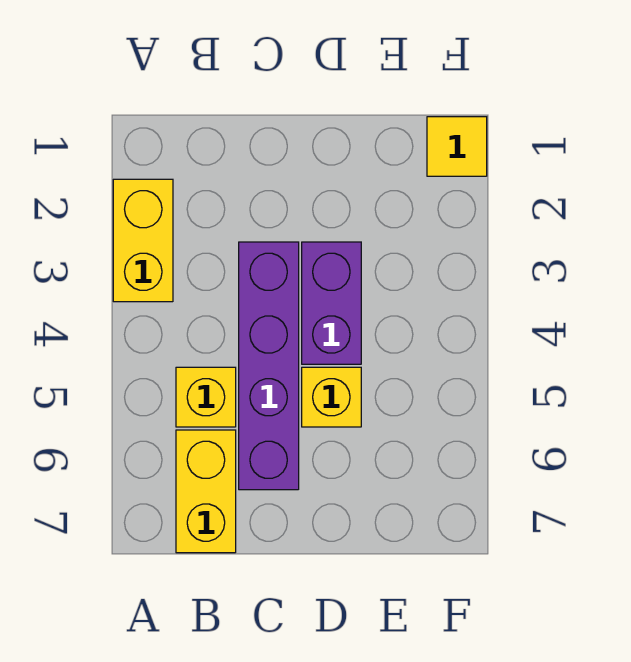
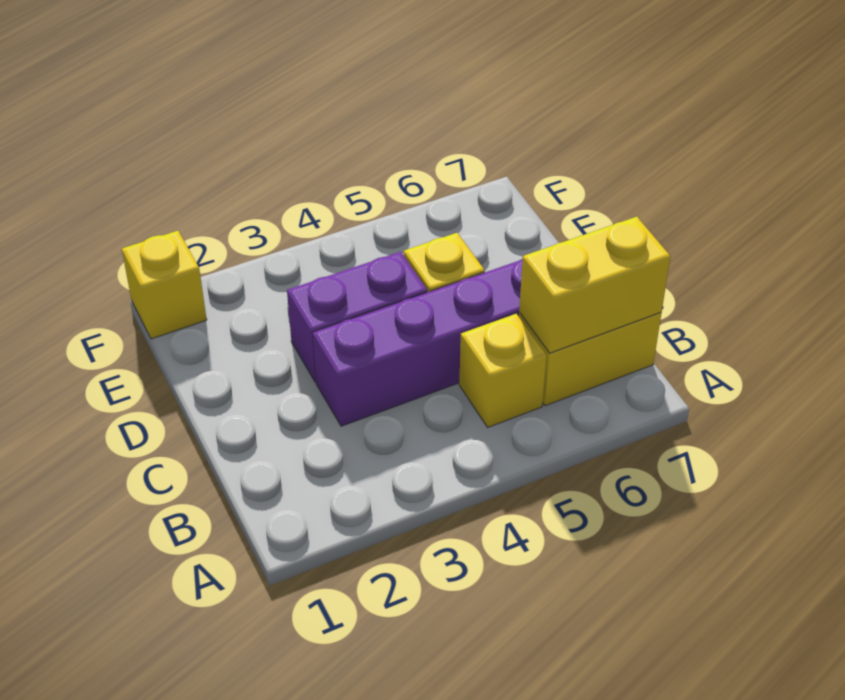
yellow 1x2 brick [113,179,173,302] -> yellow 1x2 brick moved to [519,217,670,353]
yellow 1x1 tile [427,117,487,176] -> yellow 1x1 brick [122,231,207,339]

